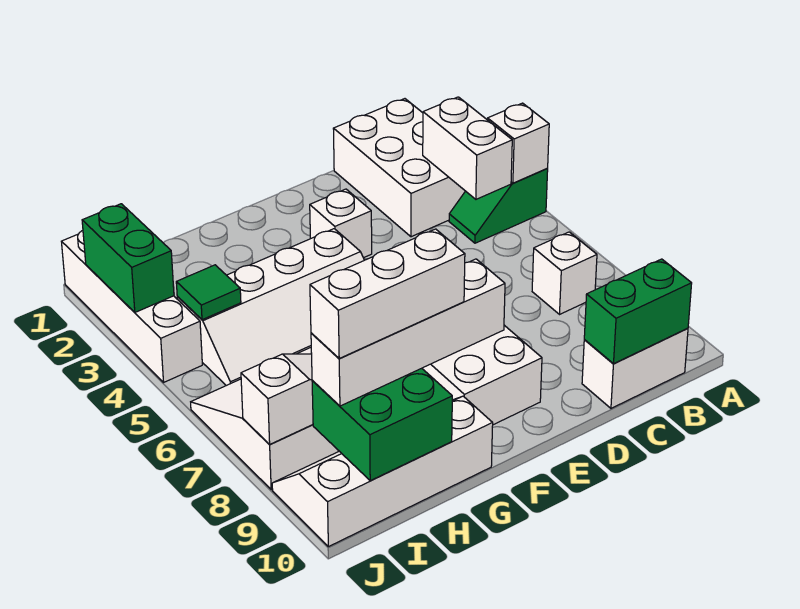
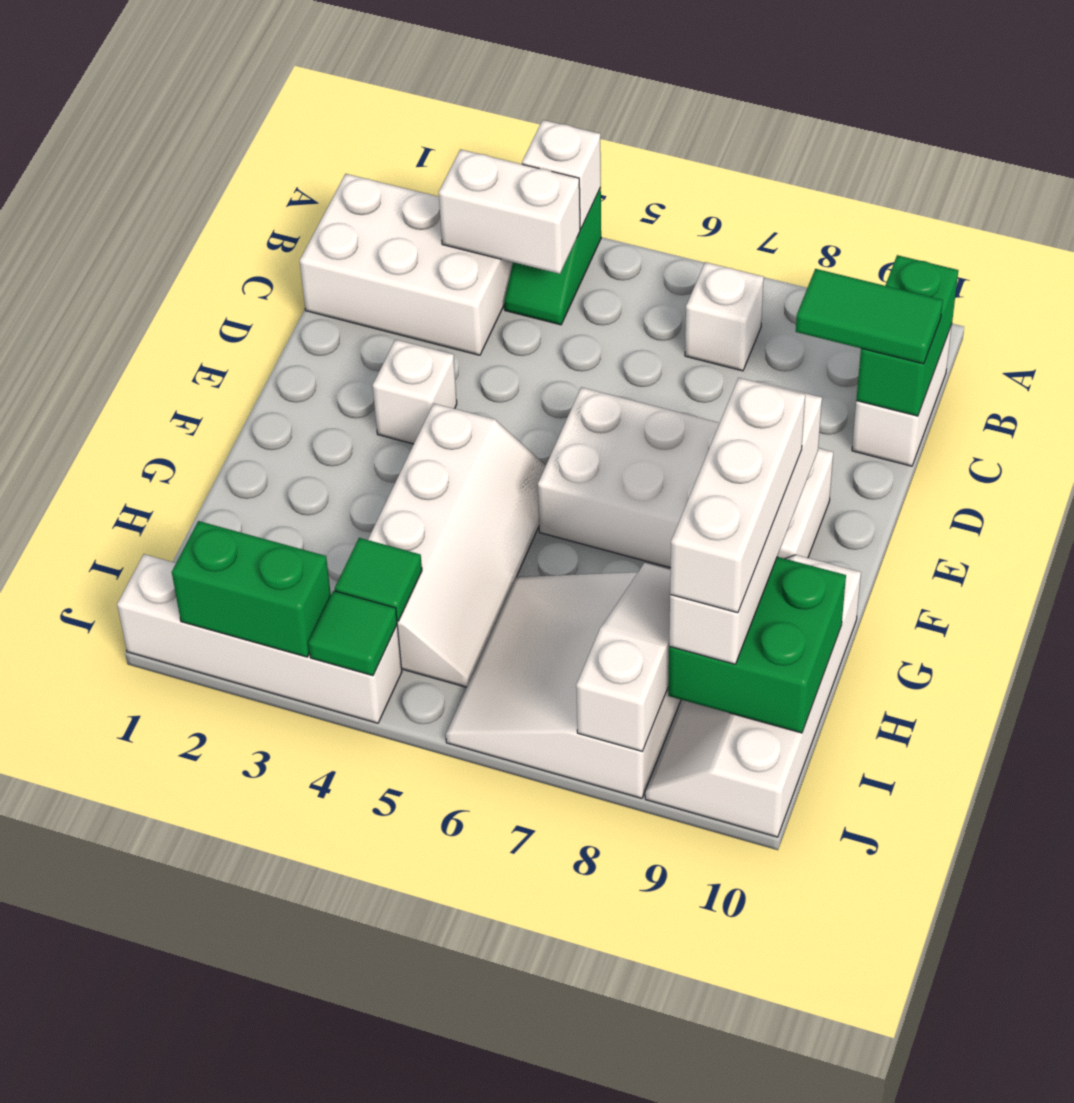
none -> green 1x2 tile [796,269,943,364]
none -> green 1x1 tile [308,591,397,676]

